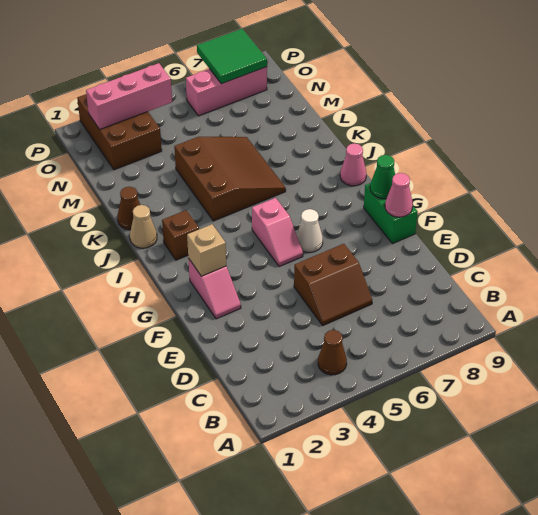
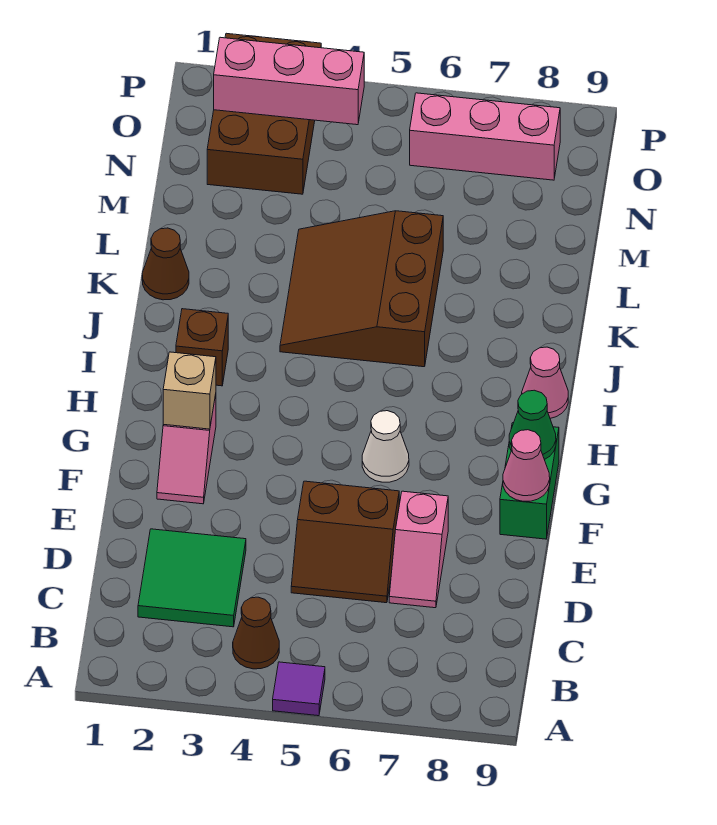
none -> purple 1x1 tile [273,662,325,716]
pink 1x2 slope [252,198,303,267] -> pink 1x2 slope moved to [389,491,448,608]
tan 1x1 cone [130,205,157,248] -> none
brown 3x3 slope [174,137,286,221] -> brown 3x3 slope turned to [280,211,443,367]
green 2x2 tile [197,29,267,84] -> green 2x2 tile moved to [138,529,246,627]

